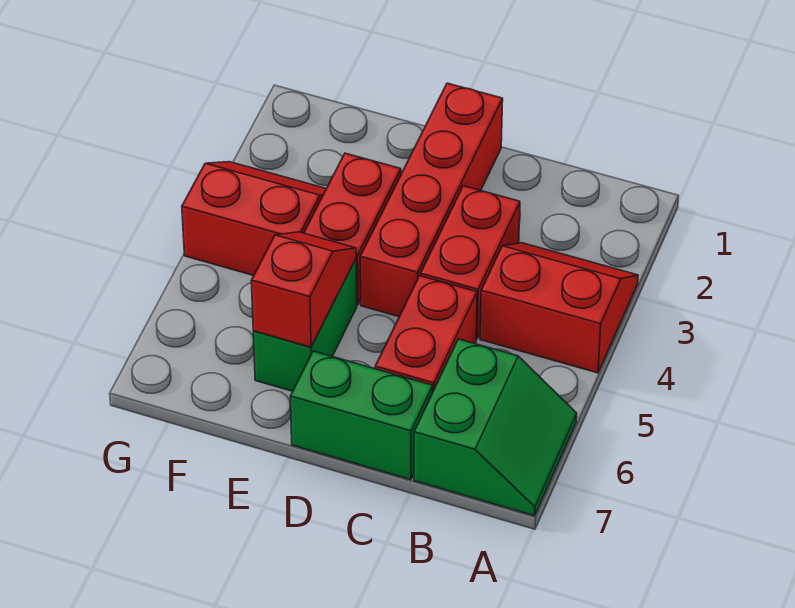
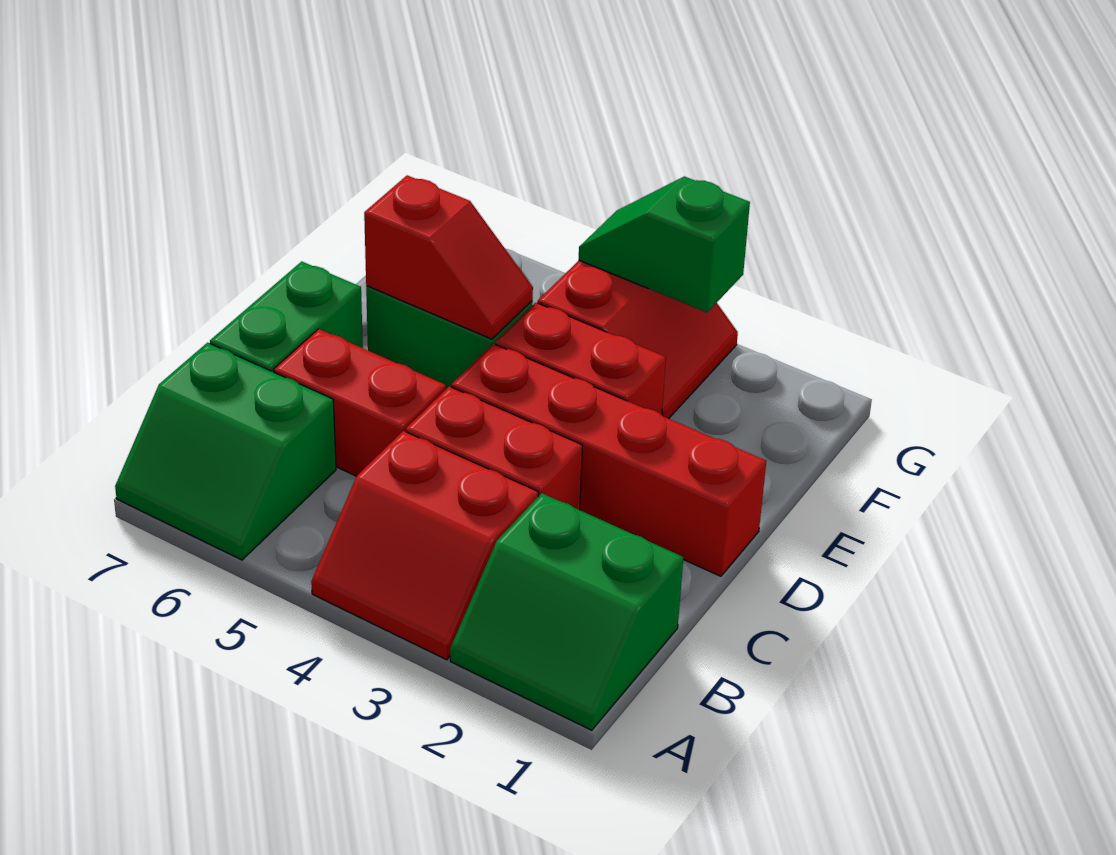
none -> green 2x2 slope [450,493,683,730]
red 2x2 slope [480,243,638,373] -> red 2x2 slope turned to [311,431,538,660]
none -> green 1x2 slope [579,176,750,312]

